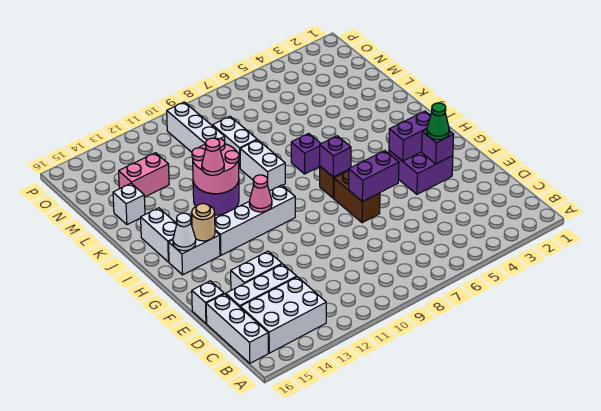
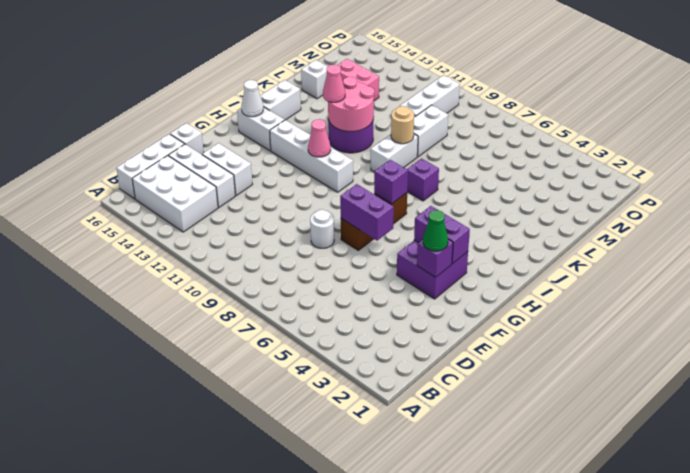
none -> white 1x1 round brick [310,210,334,248]
tan 1x1 round brick [192,204,215,241] -> tan 1x1 round brick moved to [391,106,414,144]

